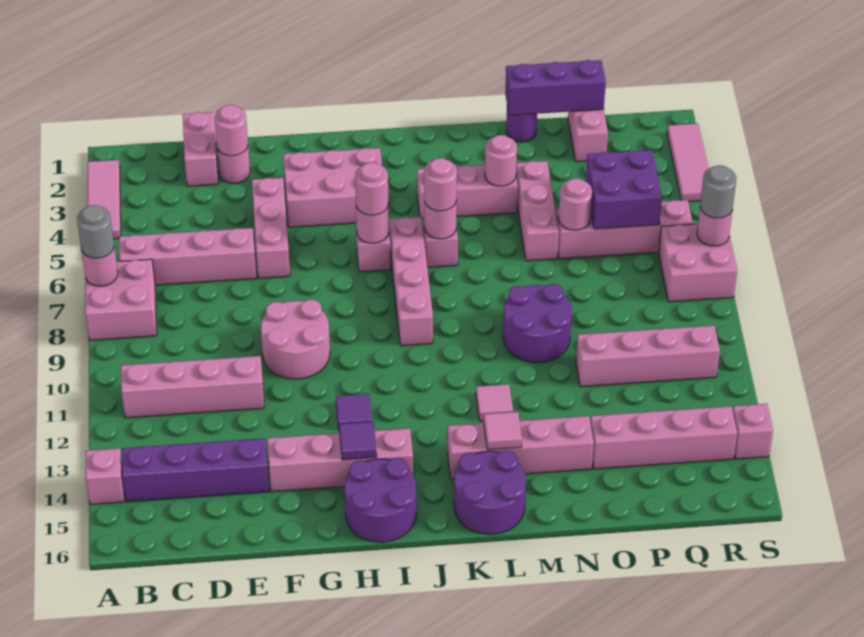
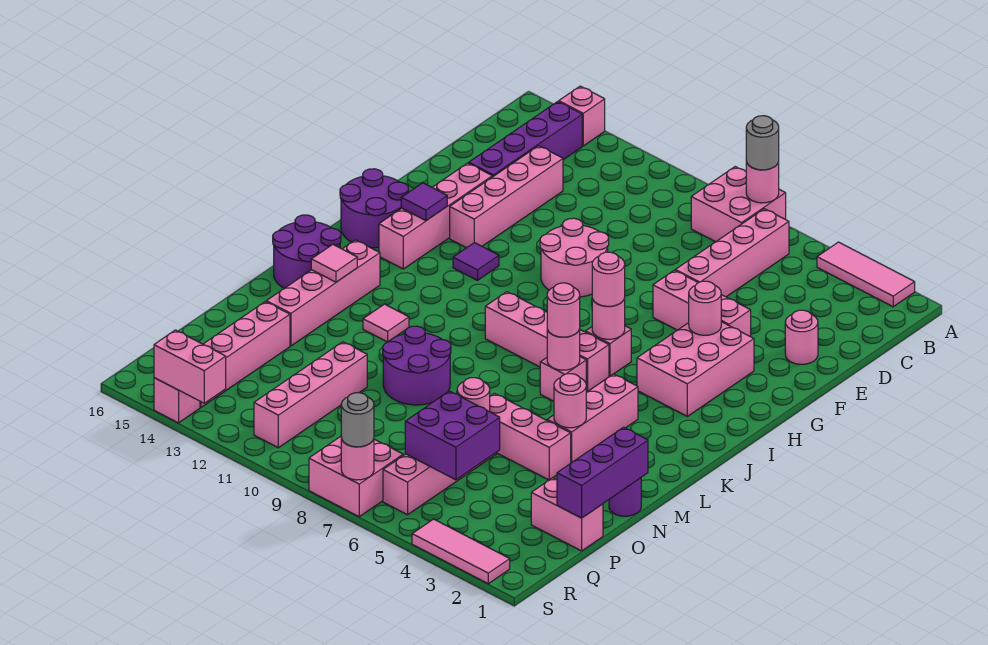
pink 1x4 brick [121,356,264,418] -> pink 1x4 brick moved to [450,146,563,248]
pink 1x2 brick [183,112,218,186] -> pink 1x2 brick moved to [154,330,226,403]
pink 1x1 round brick [214,105,248,156] -> pink 1x1 round brick moved to [689,281,721,335]

